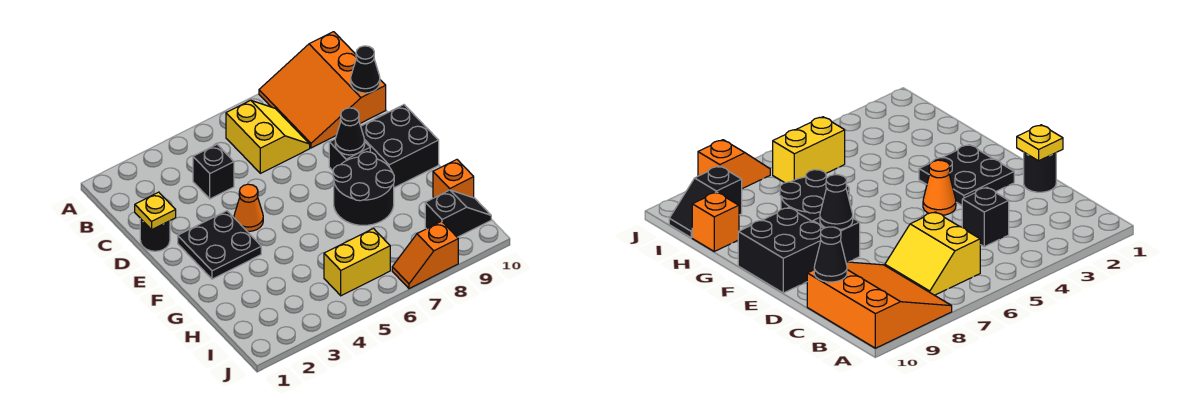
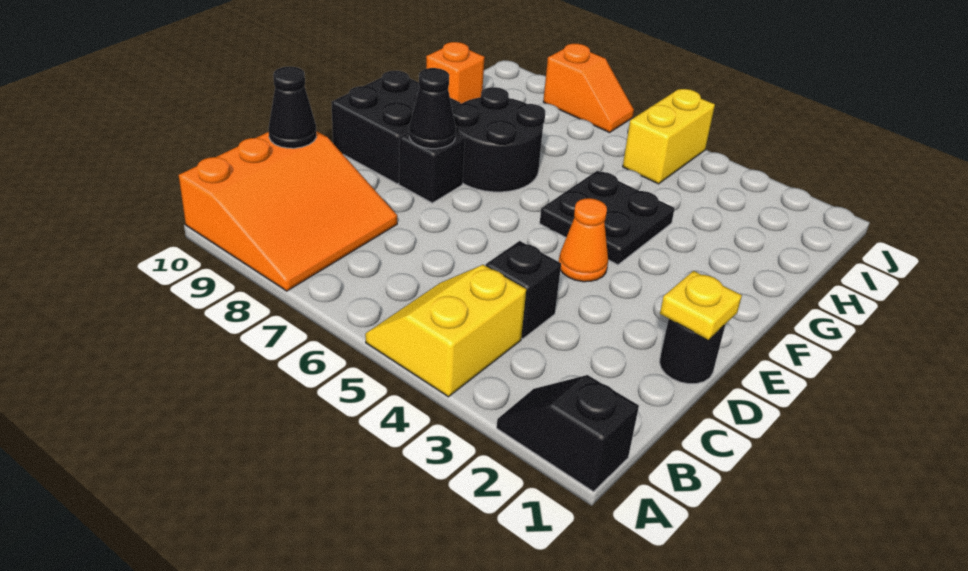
yellow 2x2 slope [226,100,310,173] -> yellow 2x2 slope moved to [365,265,526,397]
black 2x2 plate [178,211,261,279] -> black 2x2 plate moved to [540,171,675,265]
yellow 1x2 brick [324,229,390,296] -> yellow 1x2 brick turned to [623,89,715,184]
black 1x2 slope [425,190,491,237] -> black 1x2 slope moved to [497,375,639,492]

